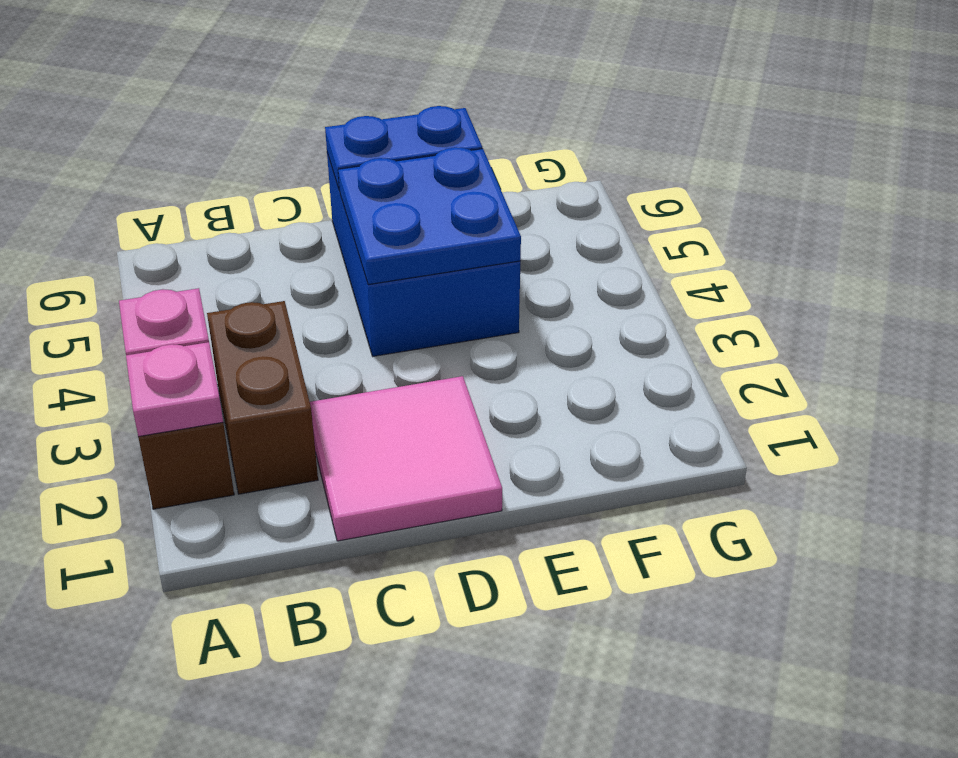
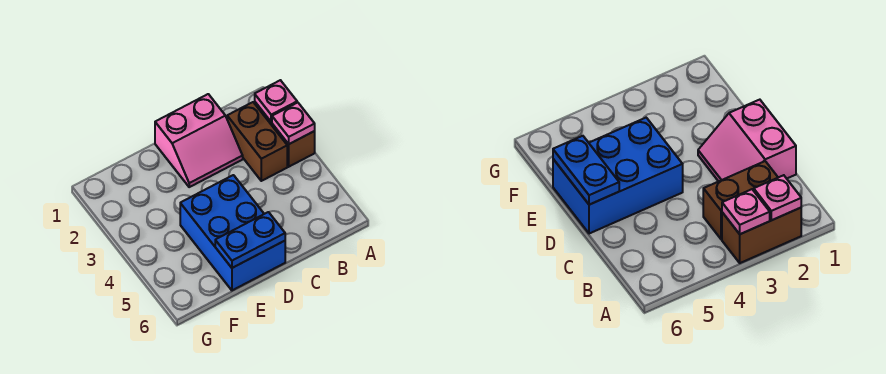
pink 2x2 tile [310,376,502,541] -> pink 2x2 slope [155,94,243,187]
blue 2x2 plate [338,147,521,285] -> none

